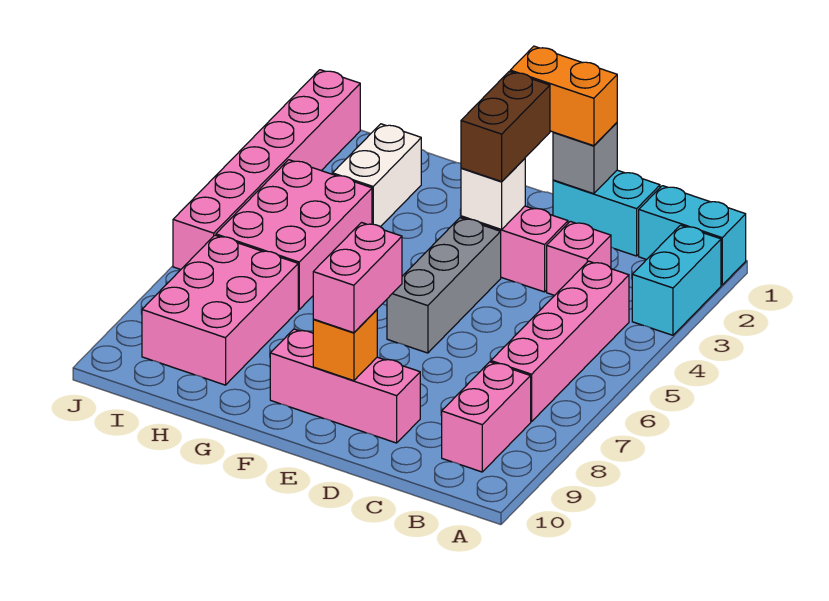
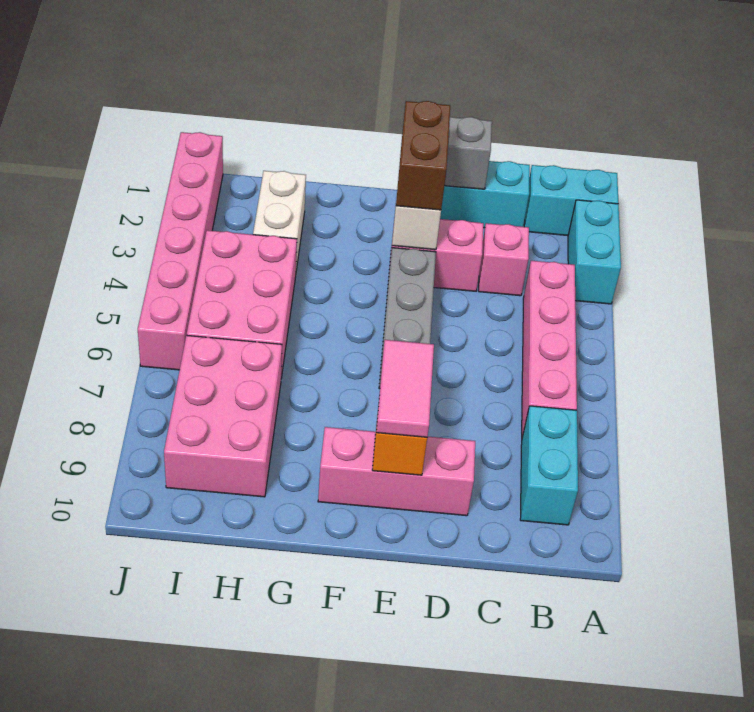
pink 1x2 brick [442,362,531,472] -> cyan 1x2 brick [520,406,578,525]
orange 1x2 brick [510,46,617,146] -> none
pink 1x2 brick [313,223,402,333] -> pink 1x2 tile [376,340,434,437]

